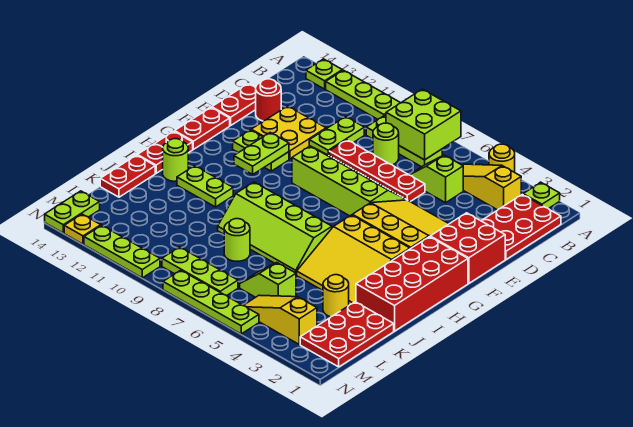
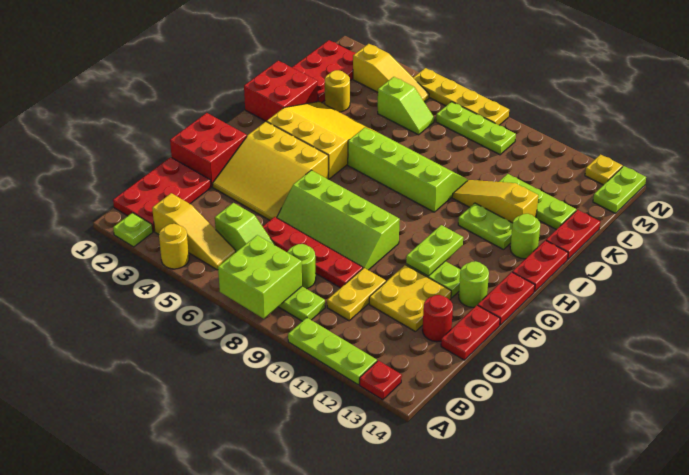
lime 1x1 plate [306,59,342,89] -> red 1x1 plate [360,361,402,400]
lime 1x2 plate [309,117,364,155] -> yellow 1x2 plate [327,268,386,321]
red 2x4 brick [356,237,468,331] -> red 2x2 brick [244,61,318,122]
none -> yellow 1x3 slope [452,180,538,223]
lime 1x1 round brick [224,219,250,261] -> lime 1x1 round brick moved to [459,261,489,307]
lime 1x4 plate [163,270,259,334] -> yellow 1x4 plate [413,68,509,125]
lime 1x3 plate [84,225,160,278] -> lime 1x3 plate moved to [499,174,576,230]

